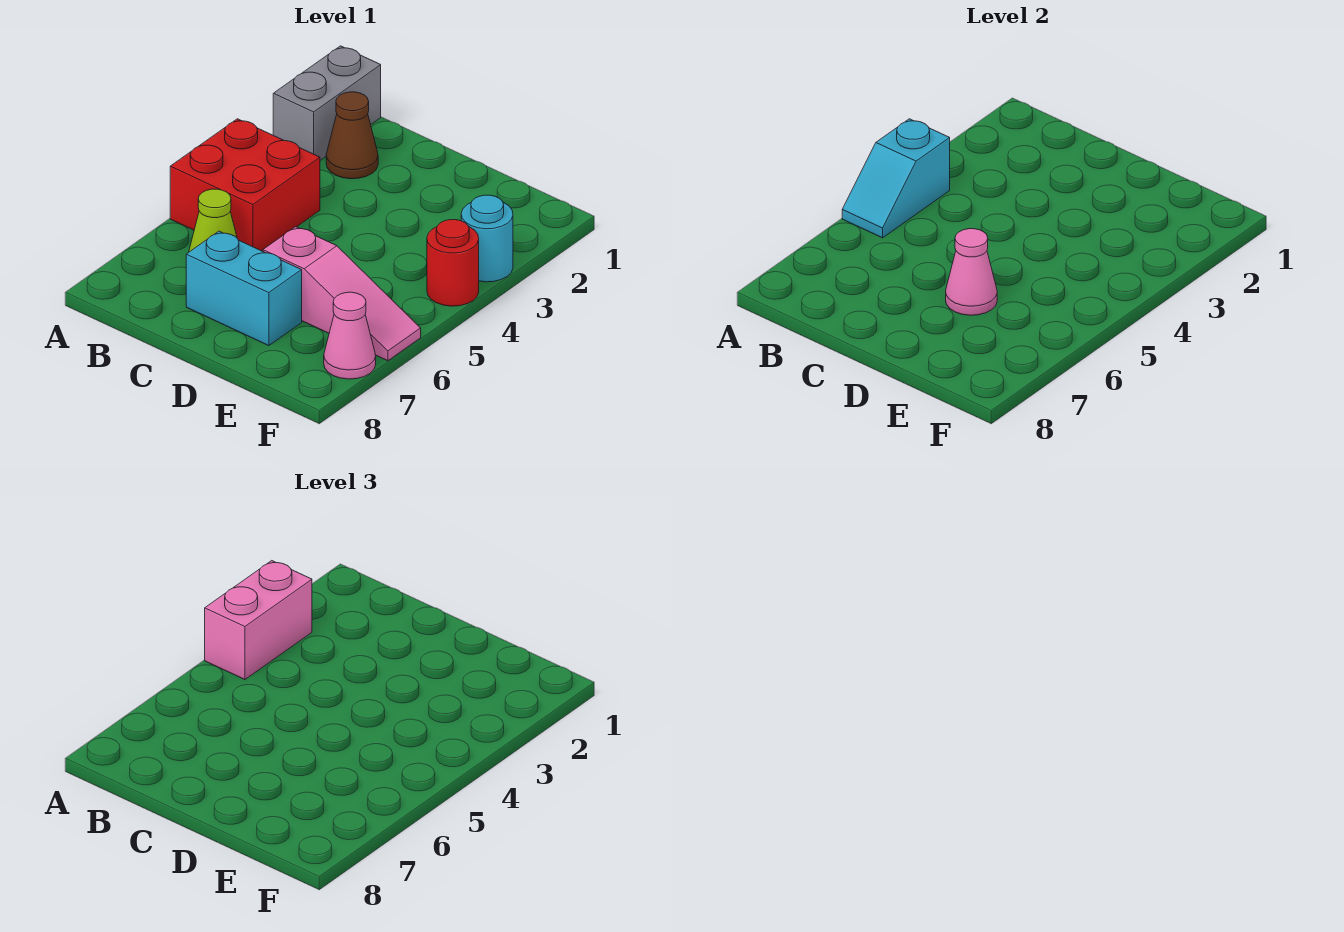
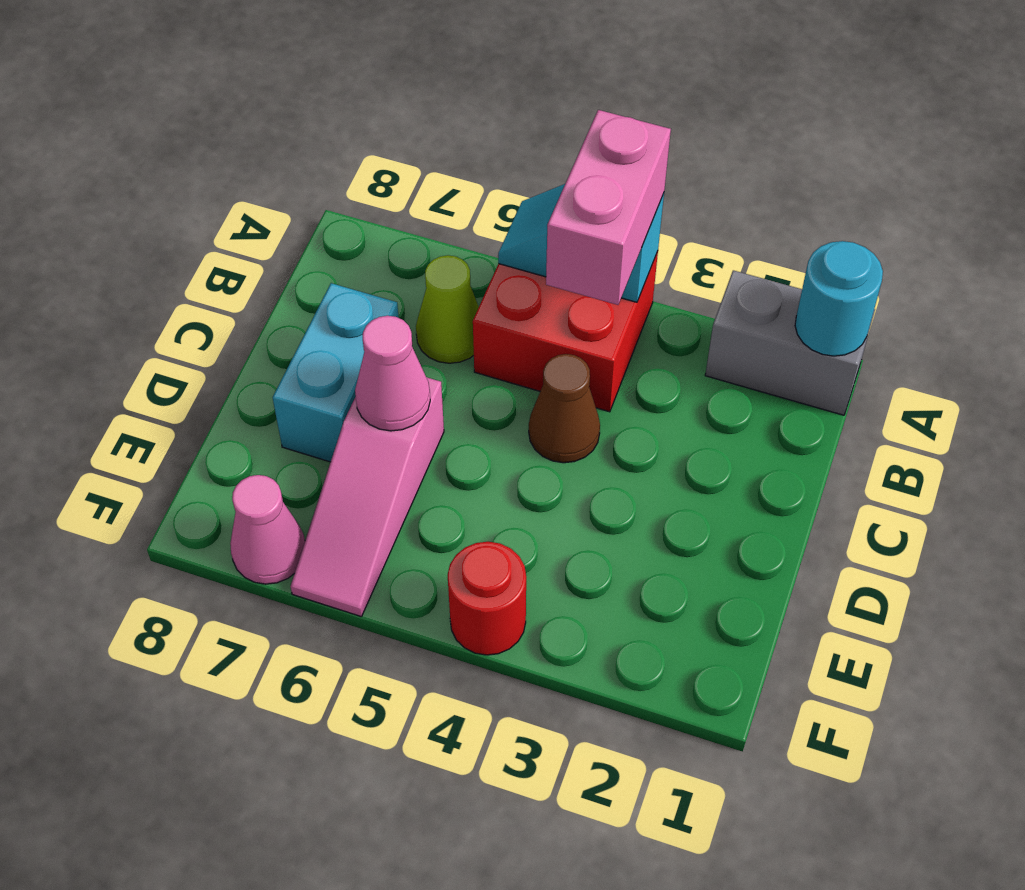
pink 1x2 brick [205,561,312,679] -> pink 1x2 brick turned to [546,110,671,305]
brown 1x1 cone [326,92,378,179] -> brown 1x1 cone moved to [529,354,600,463]
cyan 1x1 round brick [461,195,513,282] -> cyan 1x1 round brick moved to [795,241,883,356]

